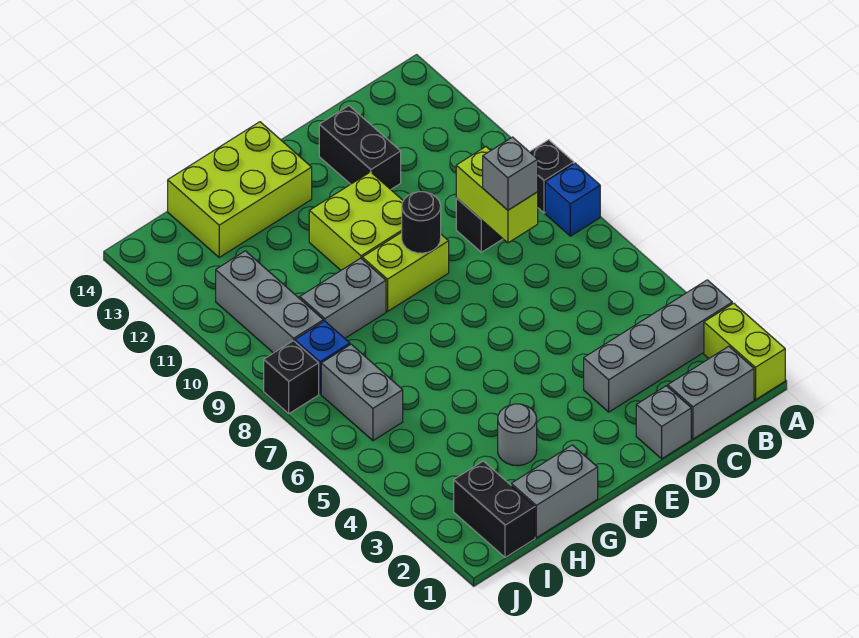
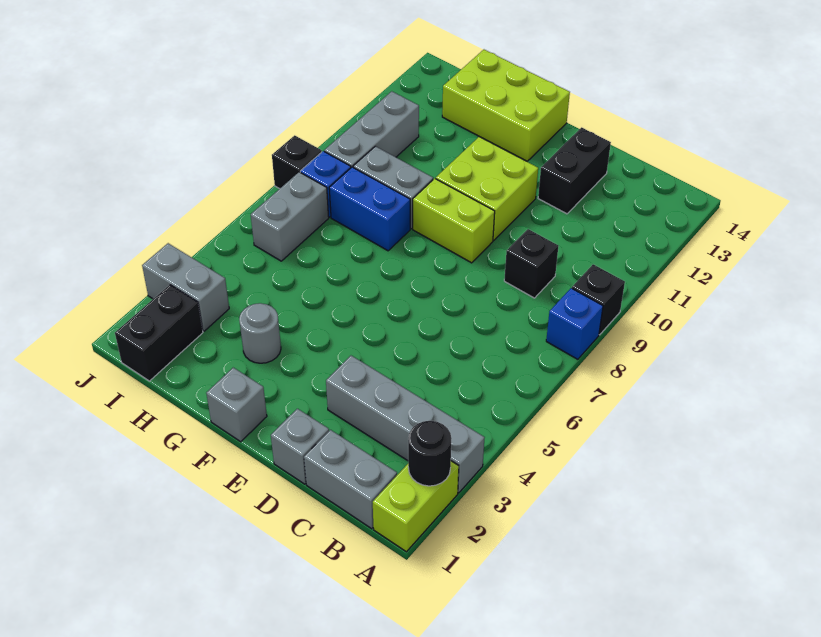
lime 1x2 brick [456,147,538,243] -> none
grey 1x1 brick [483,137,538,210] -> grey 1x1 brick moved to [206,368,267,442]
black 1x1 round brick [402,192,441,253] -> black 1x1 round brick moved to [408,421,452,486]
grey 1x2 brick [511,445,598,538] -> grey 1x2 brick moved to [142,243,229,331]
none -> blue 1x2 brick [329,167,410,251]

